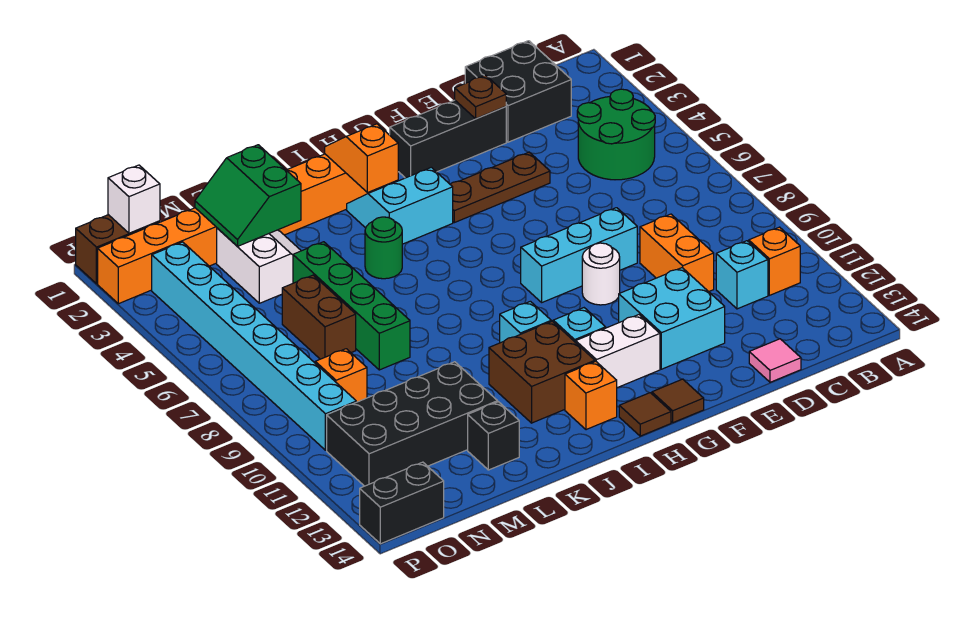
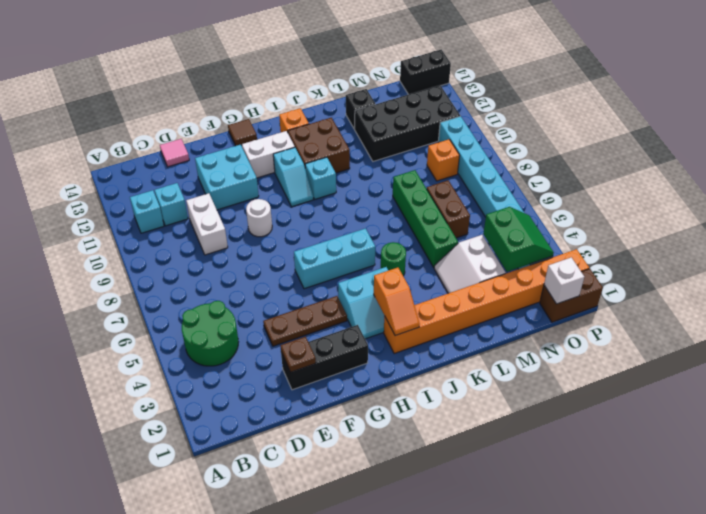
orange 1x1 brick [749,227,800,295] -> cyan 1x1 brick [130,190,164,233]
black 2x2 brick [465,41,571,142] -> none
orange 1x2 brick [640,214,714,292] -> white 1x2 brick [186,193,228,255]
cyan 1x3 brick [521,208,637,302] -> cyan 1x3 brick moved to [294,228,375,289]
brown 1x1 tile [619,393,671,436] -> none
green 2x2 slope [195,145,301,246] -> green 2x2 slope moved to [483,207,554,272]

